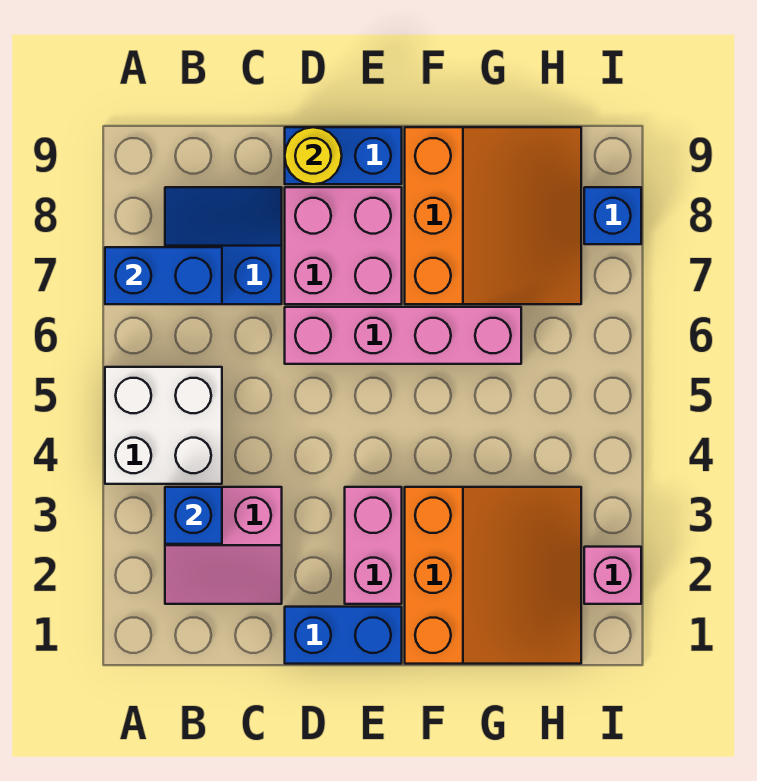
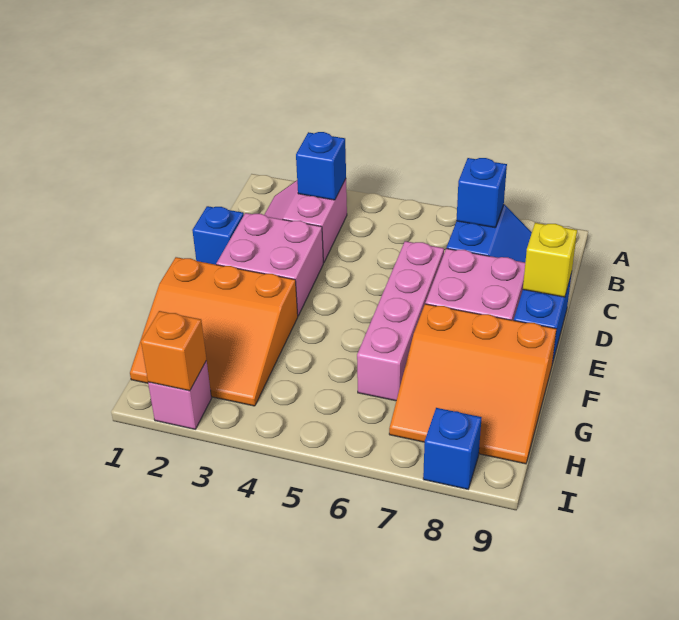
white 2x2 brick [105,367,222,484] -> none
blue 1x2 brick [105,247,222,304] -> blue 1x1 brick [456,158,507,228]
blue 1x2 brick [285,607,402,664] -> blue 1x1 brick [192,206,244,265]
yellow 1x1 round brick [285,127,342,184] -> yellow 1x1 brick [523,223,577,297]
pink 1x2 brick [345,487,402,604] -> pink 2x2 brick [216,213,323,316]
none -> orange 1x1 brick [141,311,207,391]

